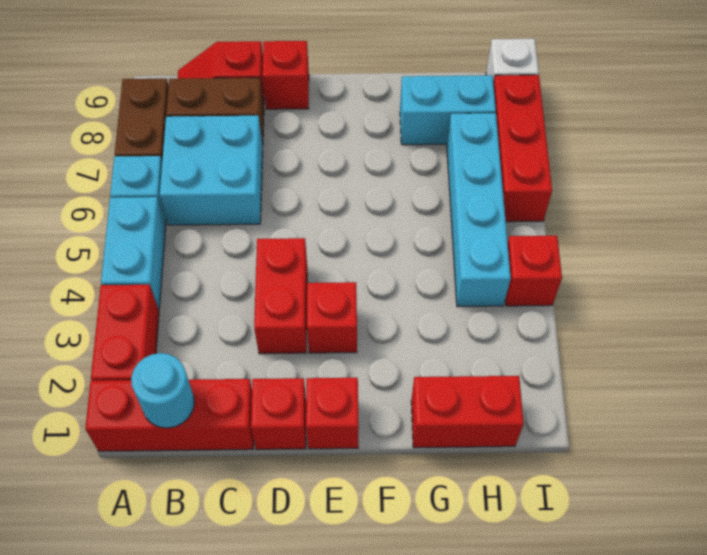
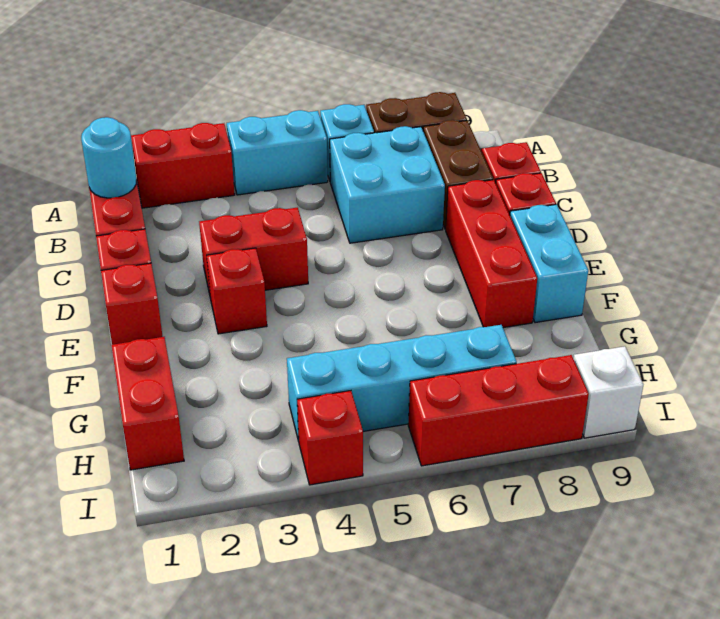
none -> red 1x3 brick [446,180,537,328]
cyan 1x2 brick [400,75,496,145] -> cyan 1x2 brick moved to [510,204,588,323]

